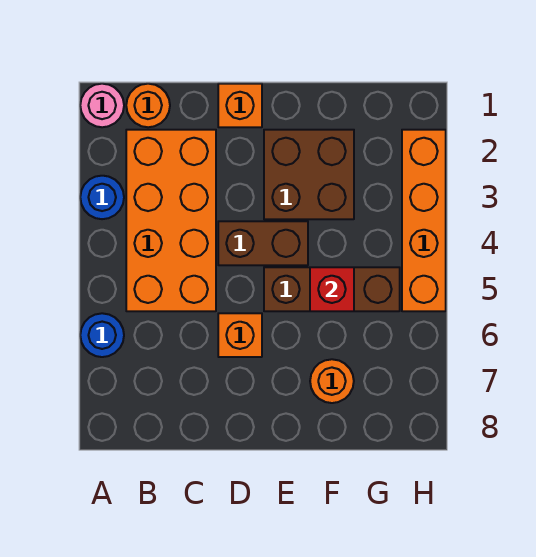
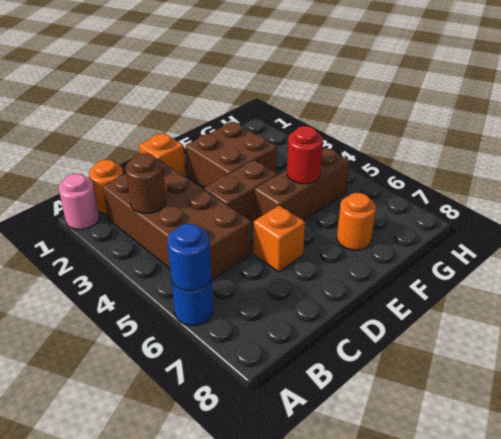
blue 1x1 round brick [80,176,124,219] -> blue 1x1 round brick moved to [167,224,211,291]
orange 2x4 brick [126,130,216,311] -> brown 2x4 brick [103,160,251,280]
none -> brown 1x1 round brick [126,153,166,213]
red 1x1 brick [310,267,354,311] -> red 1x1 round brick [287,126,323,184]
orange 1x4 brick [402,130,446,311] -> none

